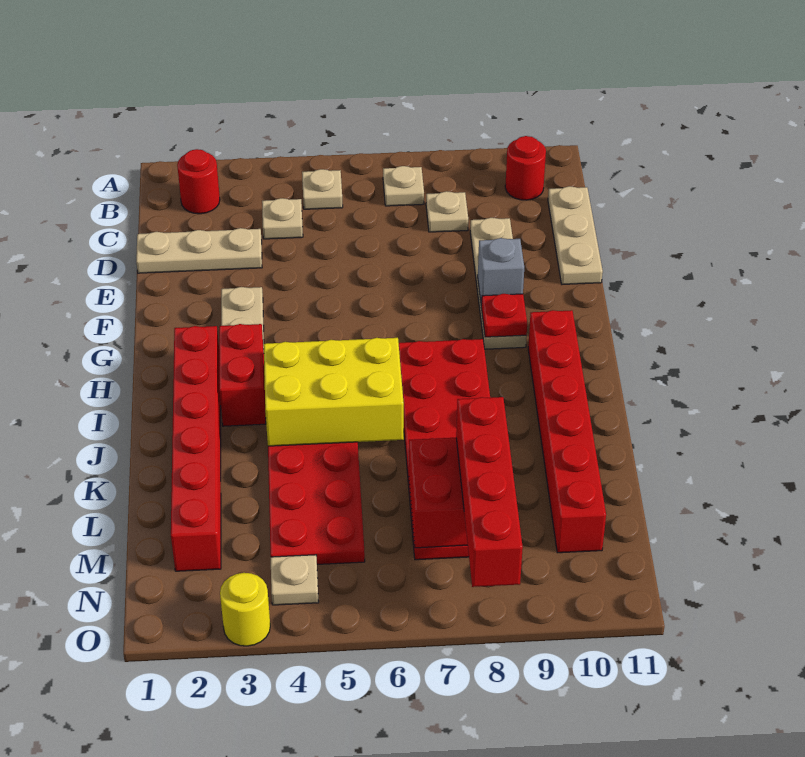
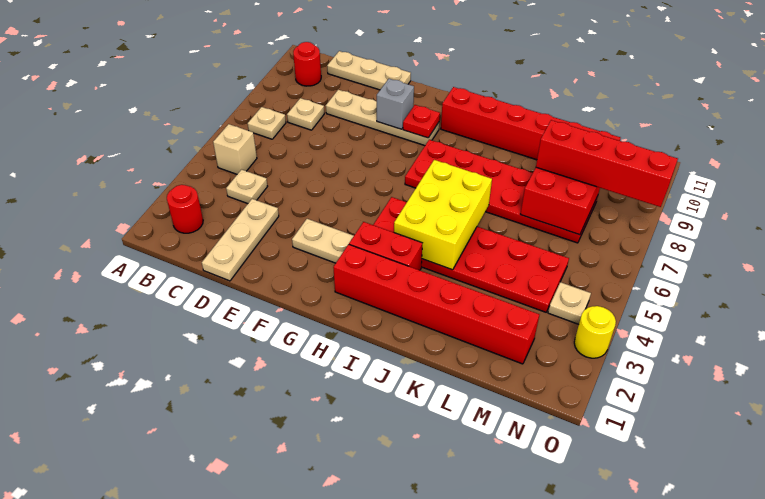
tan 1x1 plate [302,169,343,209] -> tan 1x1 brick [213,124,257,174]

